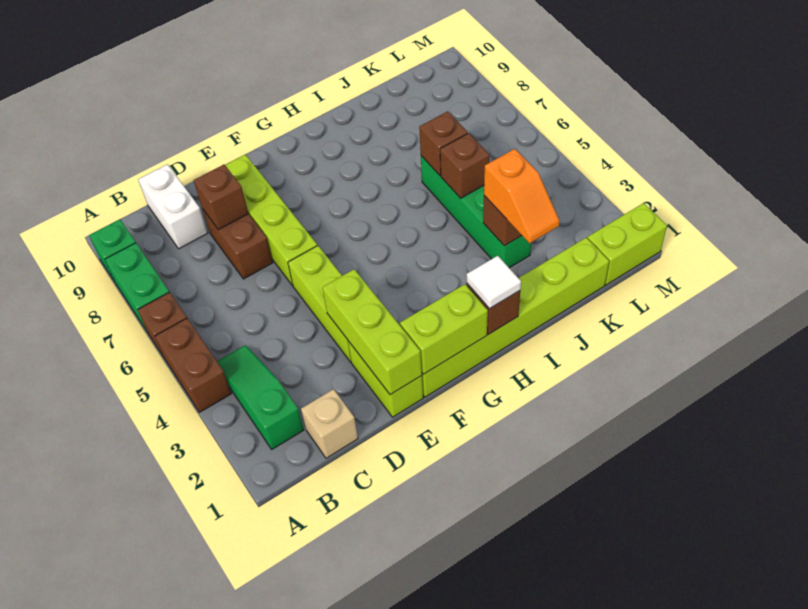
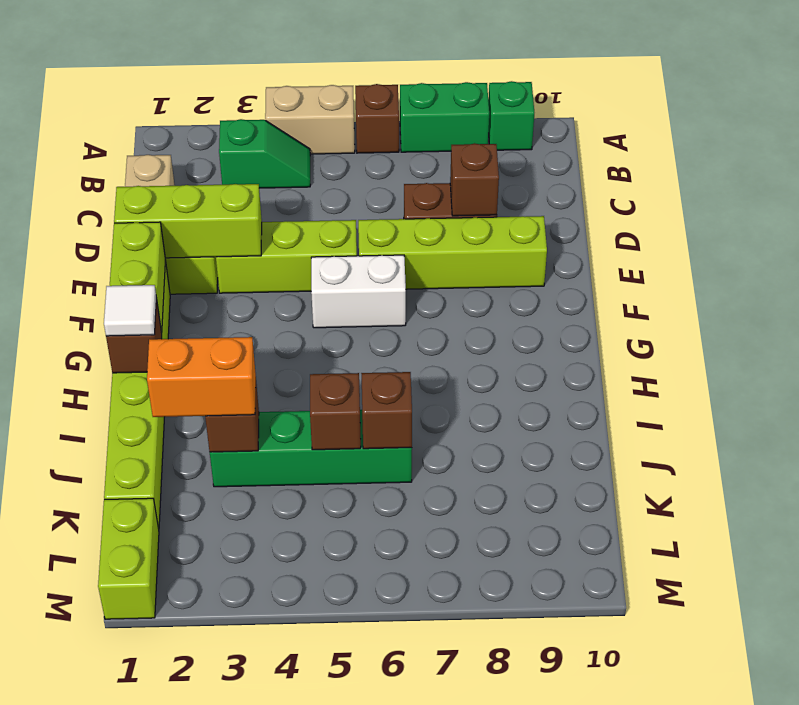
brown 1x2 brick [155,318,231,412] -> tan 1x2 brick [265,85,355,154]
green 1x3 slope [217,345,304,449] -> green 1x2 slope [219,119,310,188]
white 1x2 brick [138,164,208,249] -> white 1x2 brick moved to [311,255,406,328]
orange 1x2 slope [484,149,560,243] -> orange 1x2 brick [147,337,256,417]

